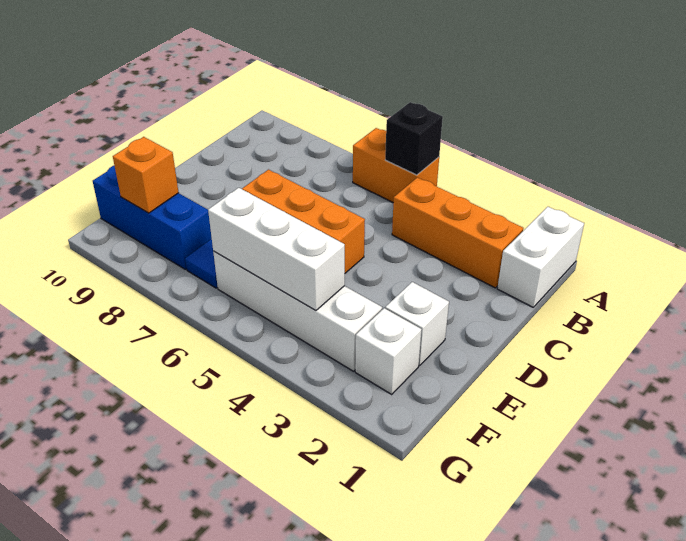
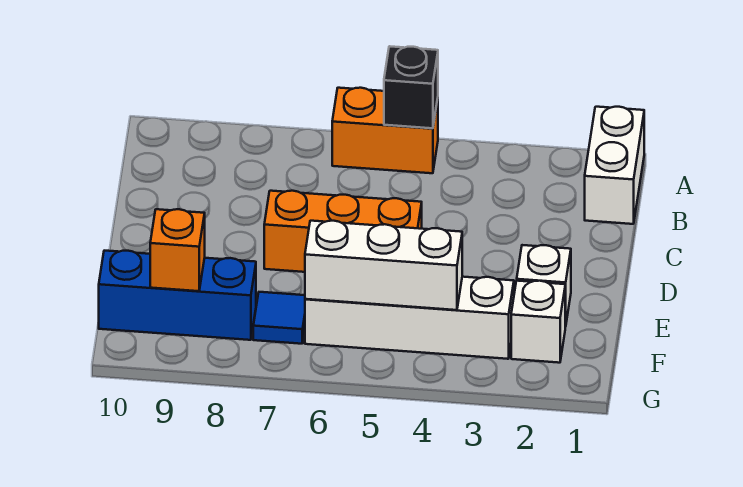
orange 1x3 brick [392,177,523,288] -> none

